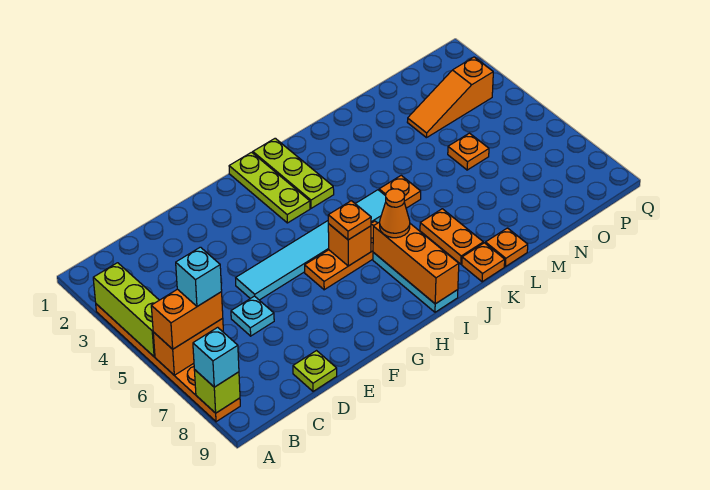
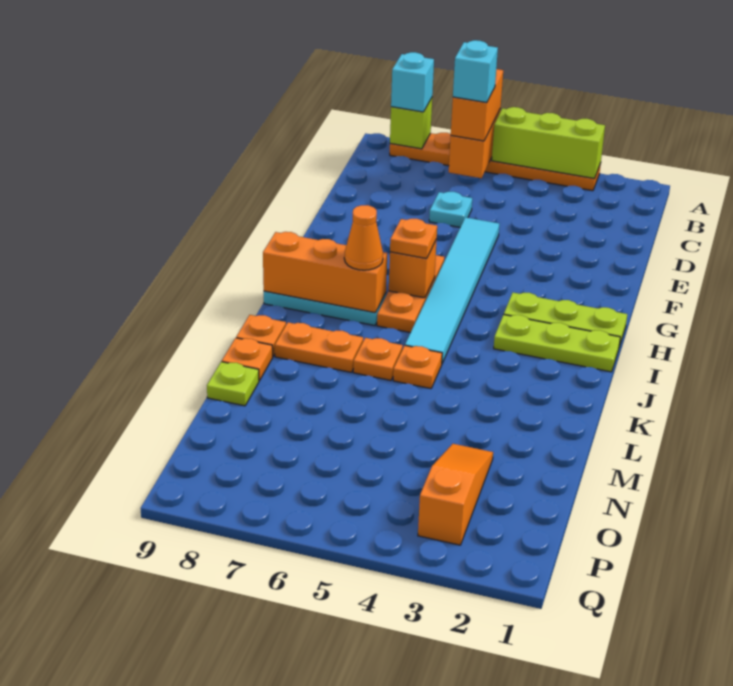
lime 1x1 plate [293,351,337,391] -> lime 1x1 plate moved to [207,362,259,406]
orange 1x1 plate [448,133,489,170] -> orange 1x1 plate moved to [353,338,403,380]

